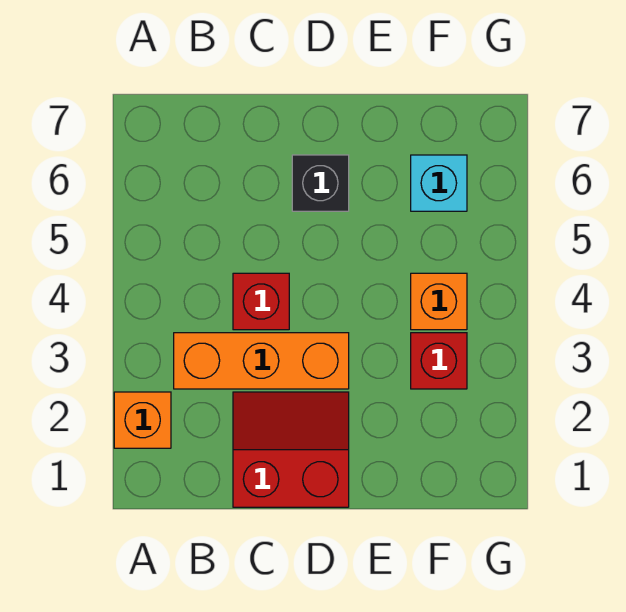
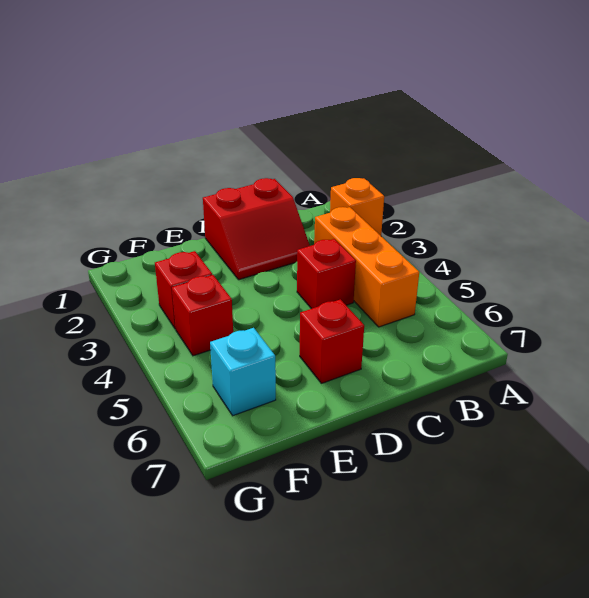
orange 1x3 brick [174,333,349,389] -> orange 1x3 brick turned to [314,207,419,327]
black 1x1 brick [292,155,349,211] -> red 1x1 brick [300,299,364,383]
orange 1x1 brick [411,273,467,330] -> red 1x1 brick [172,275,233,356]

